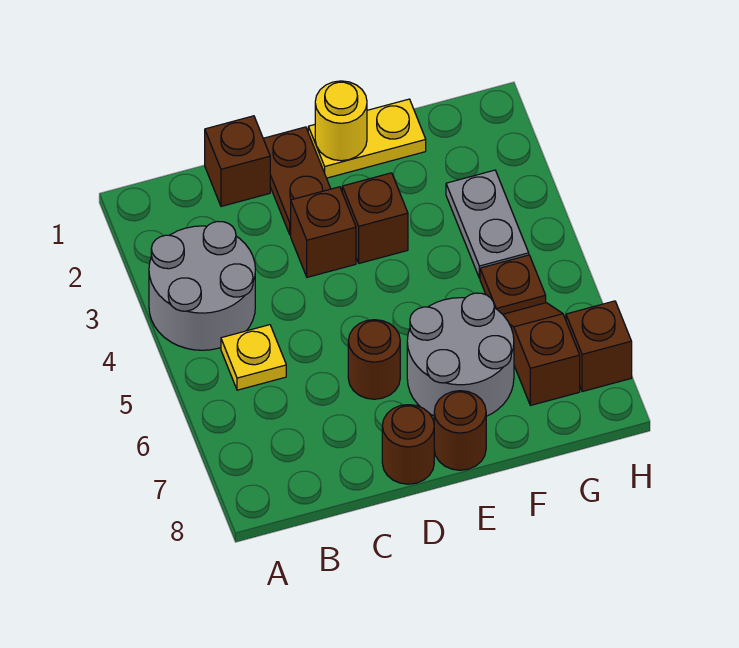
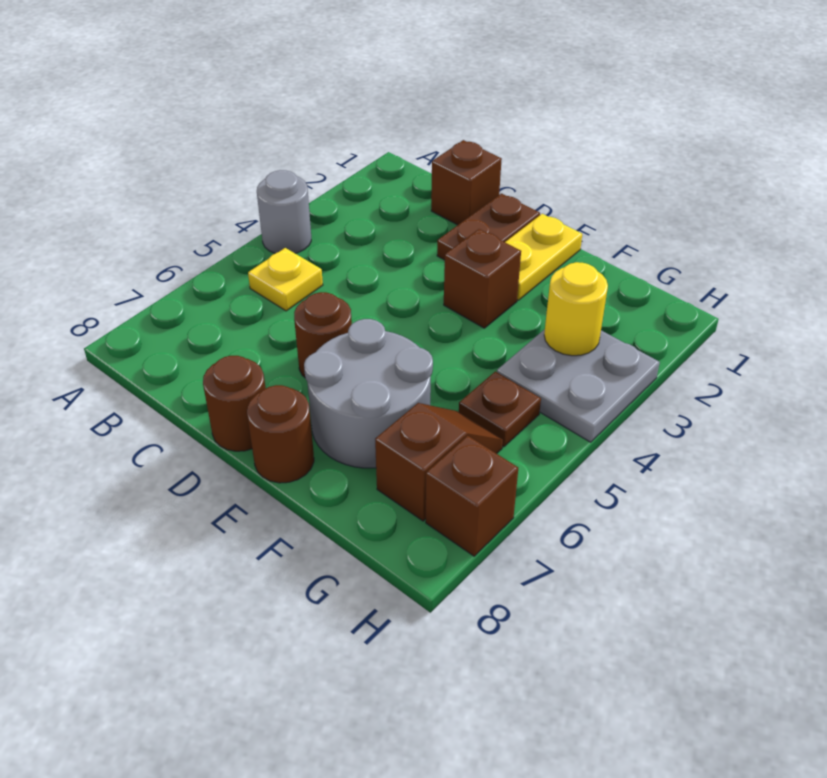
grey 2x2 round brick [149,221,255,350] -> grey 1x1 round brick [257,170,311,253]
brown 1x1 brick [291,187,356,277] -> none
yellow 1x2 plate [308,99,426,178] -> yellow 1x2 plate turned to [505,214,582,300]
yellow 1x1 round brick [315,81,367,161] -> yellow 1x1 round brick moved to [544,262,608,356]
grey 1x2 plate [446,170,529,278] -> grey 2x2 plate [497,329,660,442]

